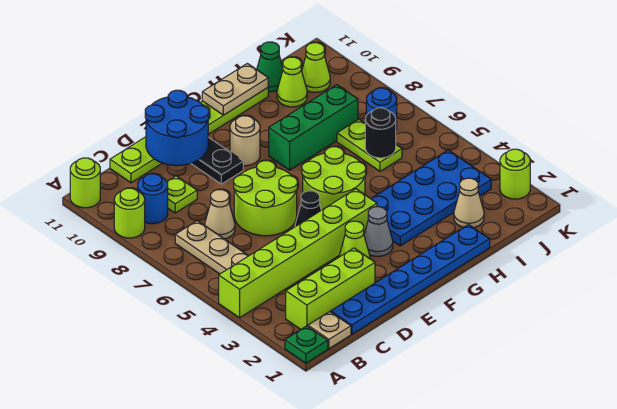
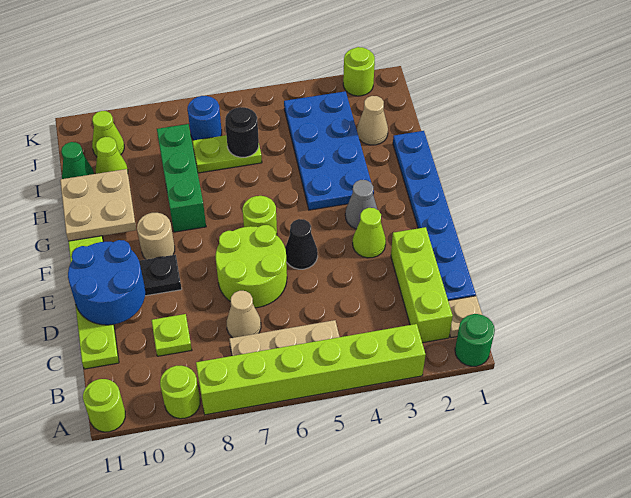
green 1x1 plate [285,326,328,363] -> green 1x1 round brick [455,314,495,366]
lime 1x6 brick [219,189,377,318] -> lime 1x6 brick turned to [196,324,425,415]
blue 1x1 round brick [138,174,168,224] -> none
lime 2x2 round brick [302,147,366,210] -> lime 1x1 round brick [243,196,277,235]
tan 1x2 plate [202,63,268,115] -> tan 2x2 plate [60,169,136,241]

